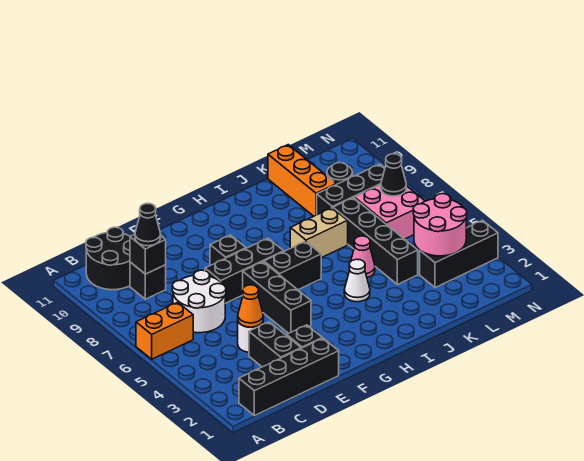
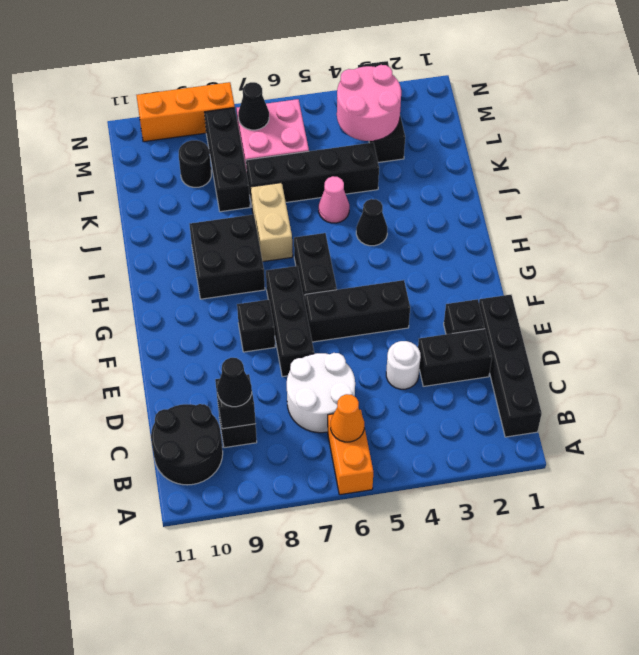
orange 1x1 cone [238,285,263,327] -> orange 1x1 cone moved to [331,394,364,442]
none -> black 2x2 brick [190,215,265,299]
white 1x1 cone [344,259,370,302] -> black 1x1 cone [356,199,387,246]
orange 1x3 brick [268,145,336,216] -> orange 1x3 brick moved to [136,82,235,142]

